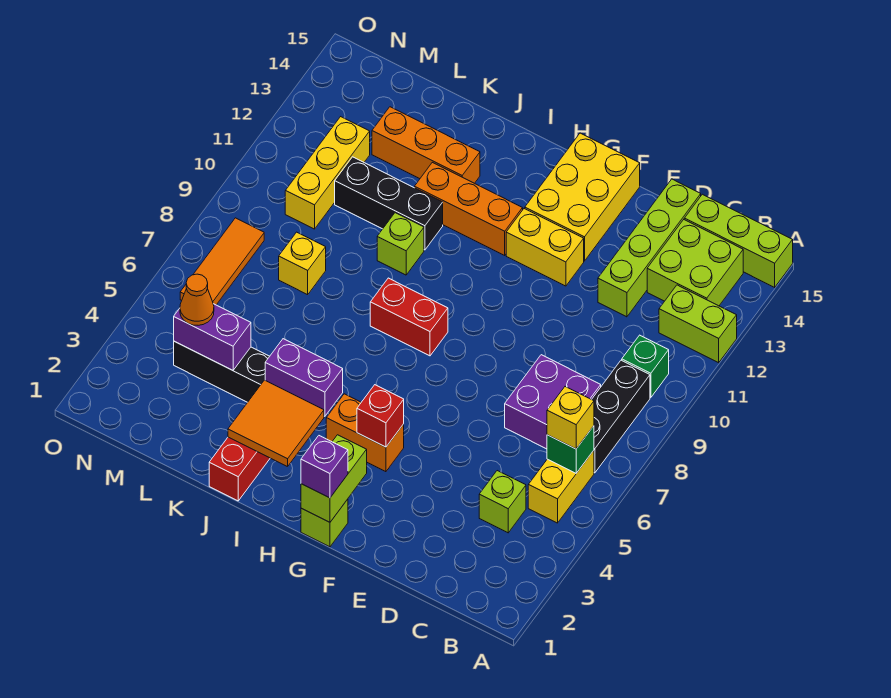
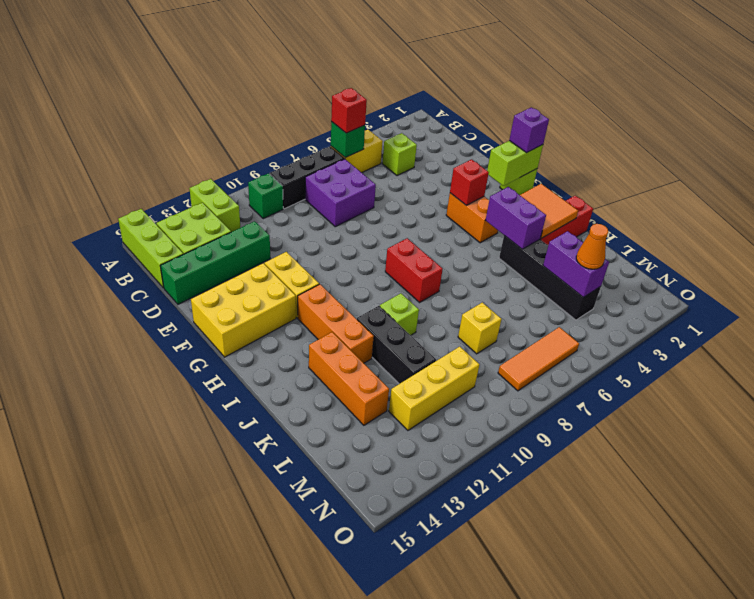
yellow 1x1 brick [547,387,594,449] -> red 1x1 brick [331,88,367,133]
lime 1x4 brick [598,179,701,317] -> green 1x4 brick [160,221,270,304]

